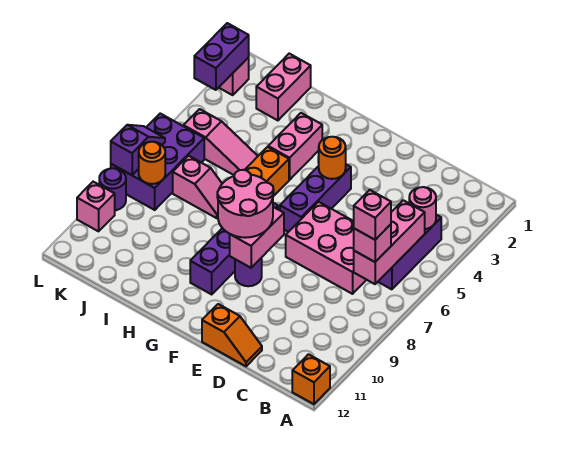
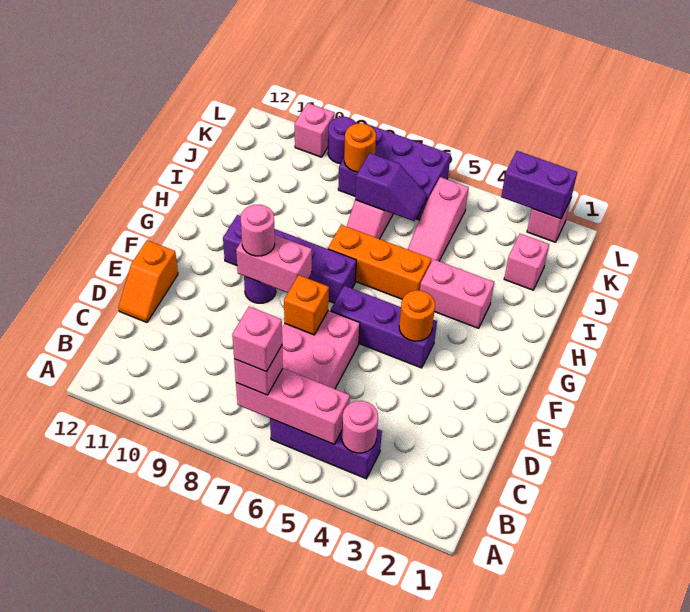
orange 1x1 brick [292,354,330,404] -> orange 1x1 brick moved to [284,275,329,335]
pink 2x2 round brick [217,170,274,238] -> pink 1x1 round brick [241,204,275,256]
pink 1x2 brick [256,54,311,120] -> pink 1x1 brick [504,234,549,290]
purple 1x2 slope [111,125,165,175] -> purple 1x2 slope moved to [355,153,427,221]

